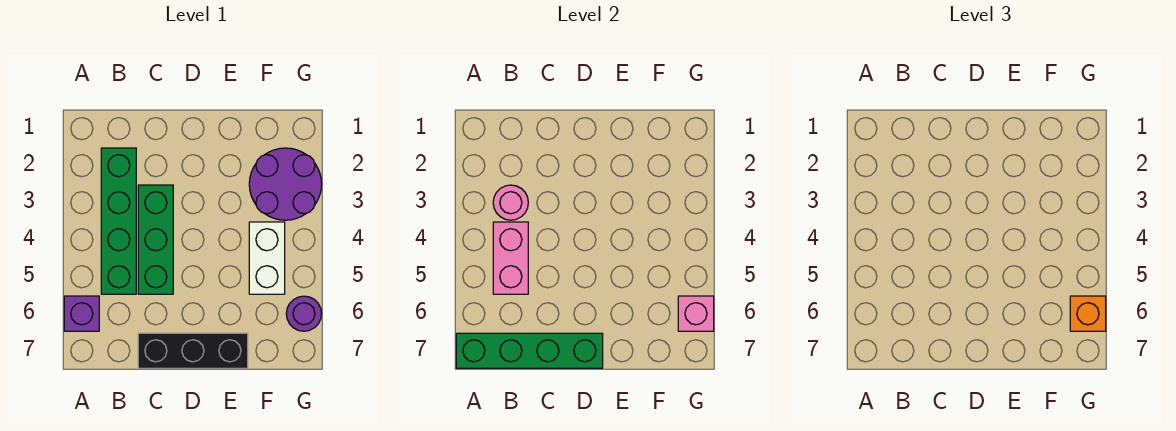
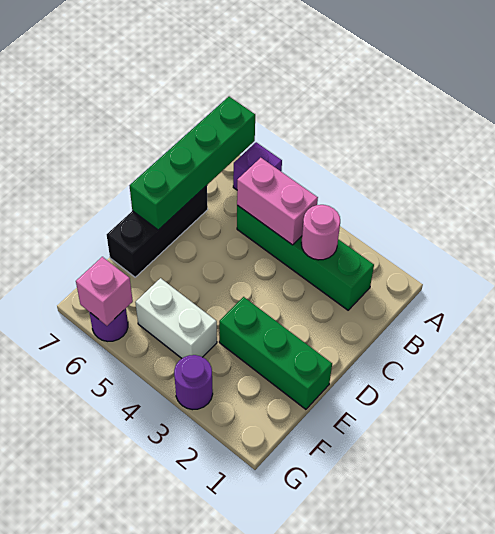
green 1x3 brick [138,185,173,294] -> green 1x3 brick moved to [219,297,332,409]
purple 2x2 round brick [249,148,322,220] -> purple 1x1 round brick [174,355,213,410]
orange 1x1 brick [1070,296,1106,331] -> none

